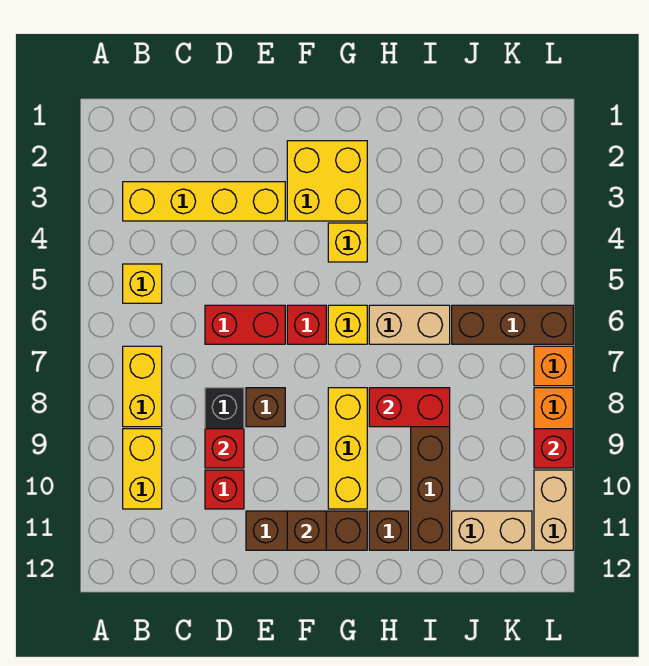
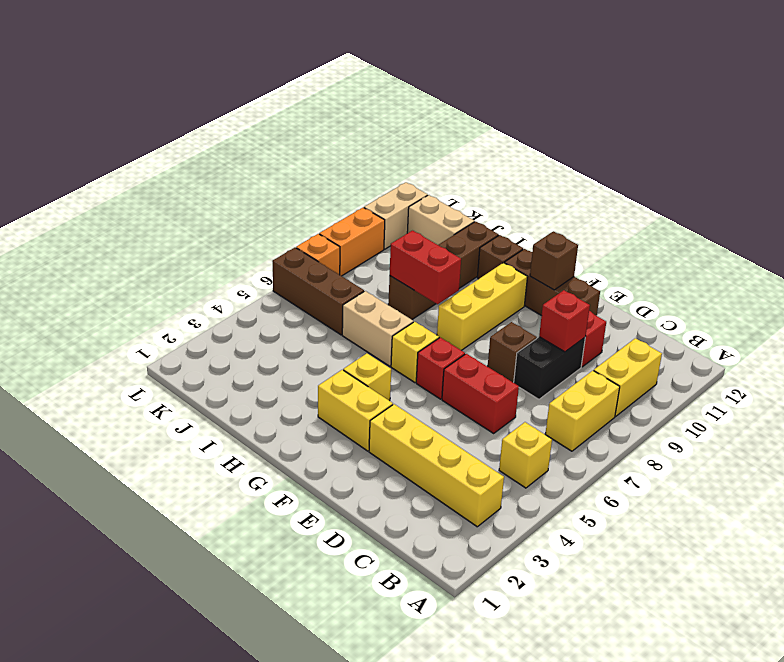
yellow 2x2 brick [287,141,367,221] -> yellow 1x2 brick [318,370,393,451]
red 1x1 brick [534,429,573,468] -> none

